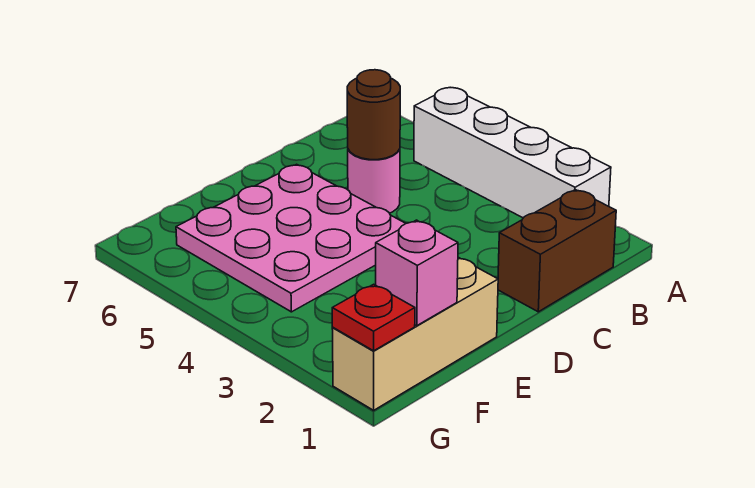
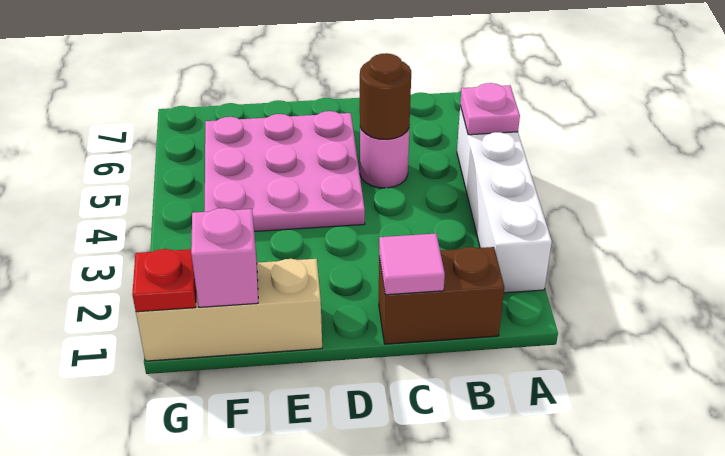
none -> pink 1x1 plate [460,83,520,135]
none -> pink 1x1 tile [379,234,445,295]

